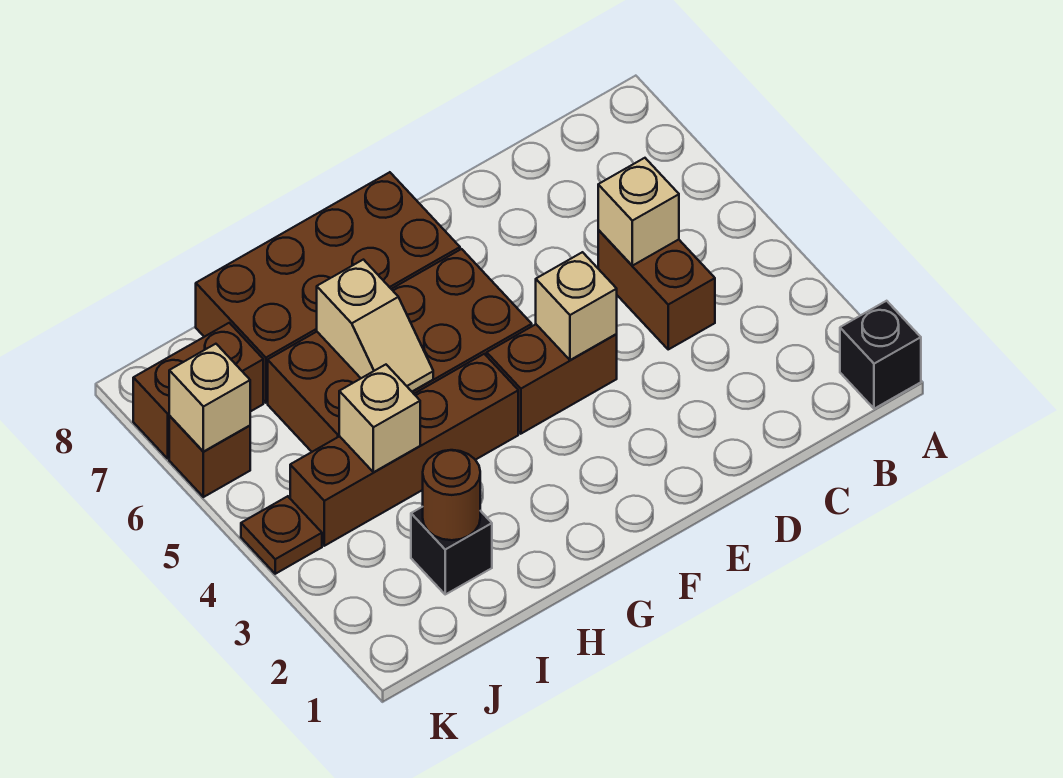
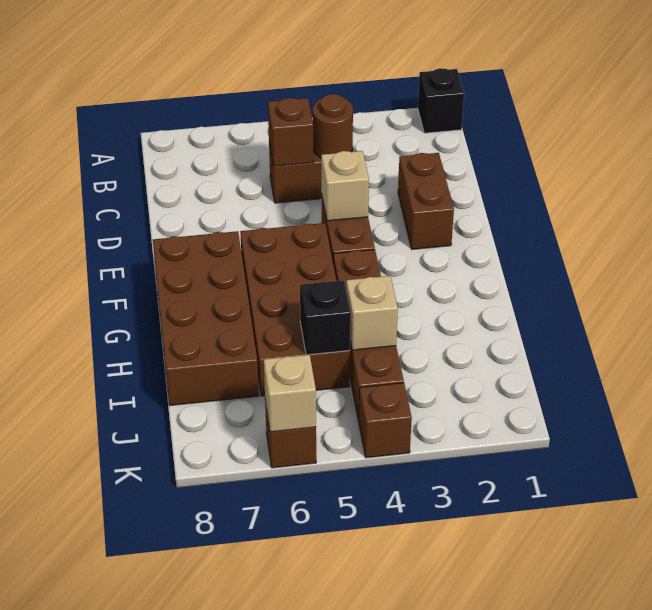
tan 1x1 brick [598,158,679,266] -> brown 1x1 brick [268,98,314,166]
tan 1x2 slope [317,260,433,392] -> none
black 1x1 brick [411,507,492,594] -> black 1x1 brick moved to [300,280,351,355]
brown 1x1 round brick [423,450,480,540] -> brown 1x1 round brick moved to [313,94,353,158]
brown 1x2 brick [133,323,263,458] -> brown 1x2 brick moved to [398,153,454,249]
brown 1x1 plate [241,496,322,574] -> brown 1x1 brick [359,383,412,458]

